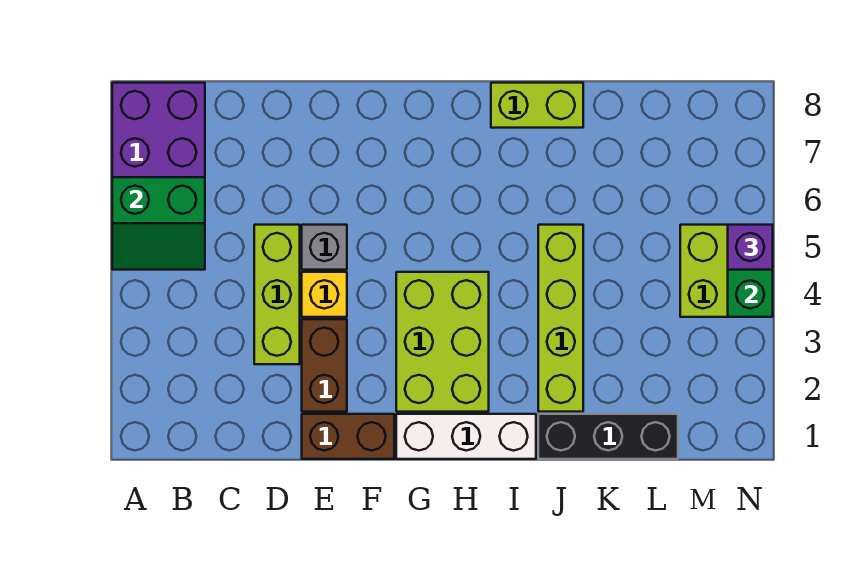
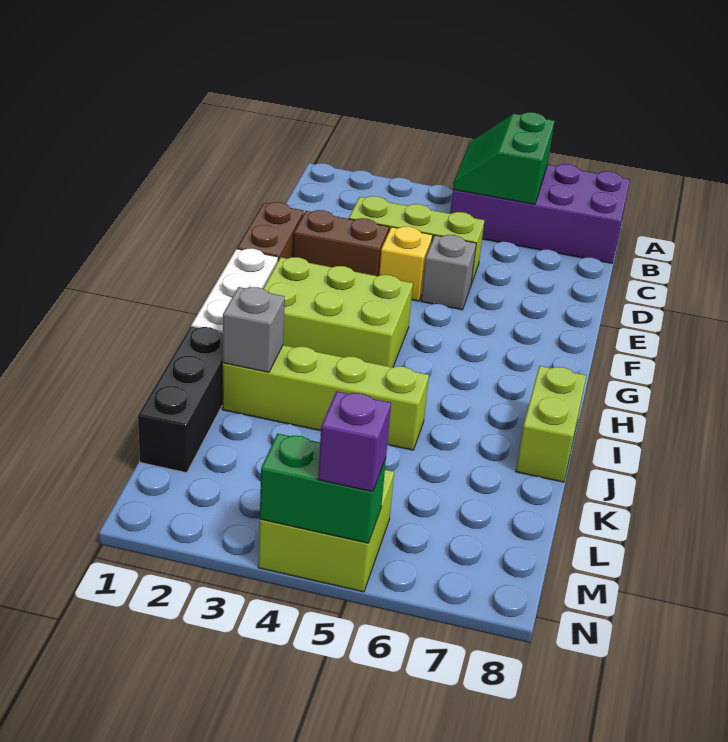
none -> grey 1x1 brick [223,287,285,372]

